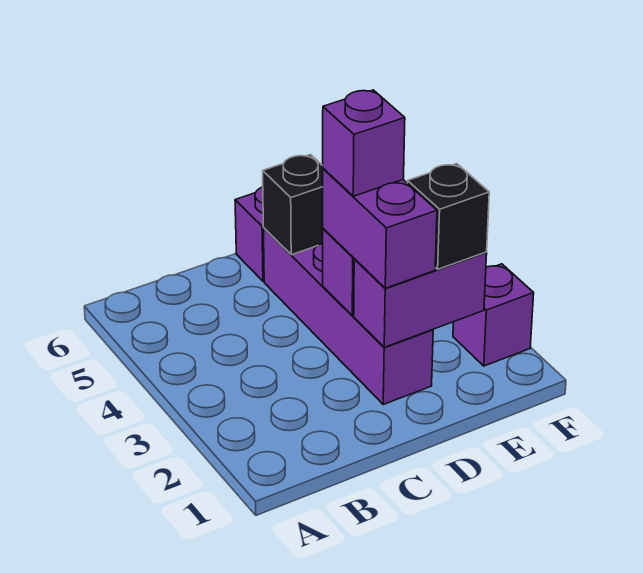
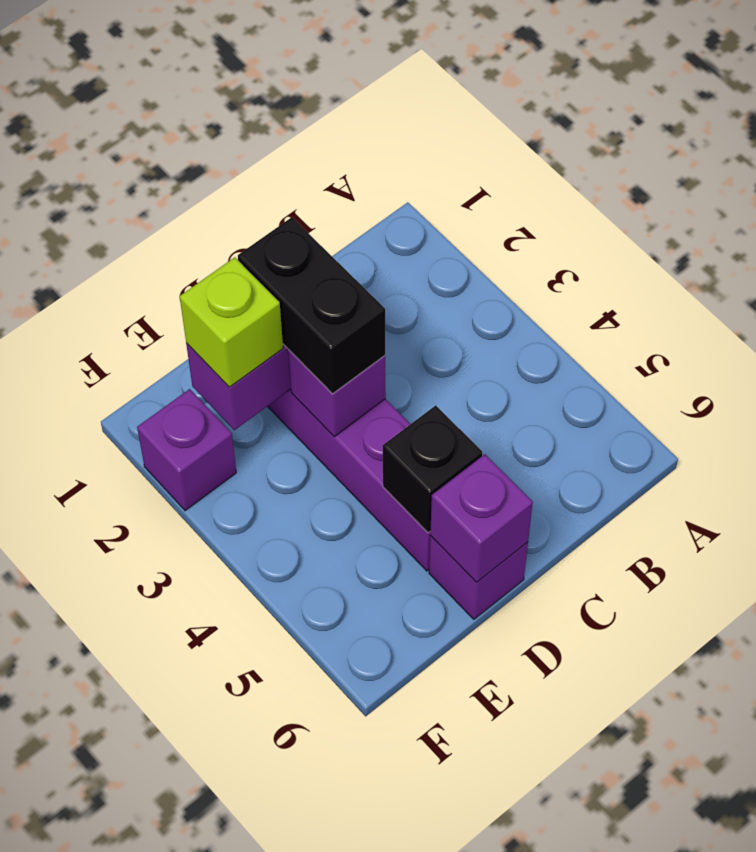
purple 1x2 brick [323,169,437,288] -> black 1x2 brick [238,217,385,394]
purple 1x1 brick [323,90,405,196] -> purple 1x1 brick moved to [430,454,533,583]
black 1x1 brick [408,164,489,269] -> lime 1x1 brick [180,257,283,387]

